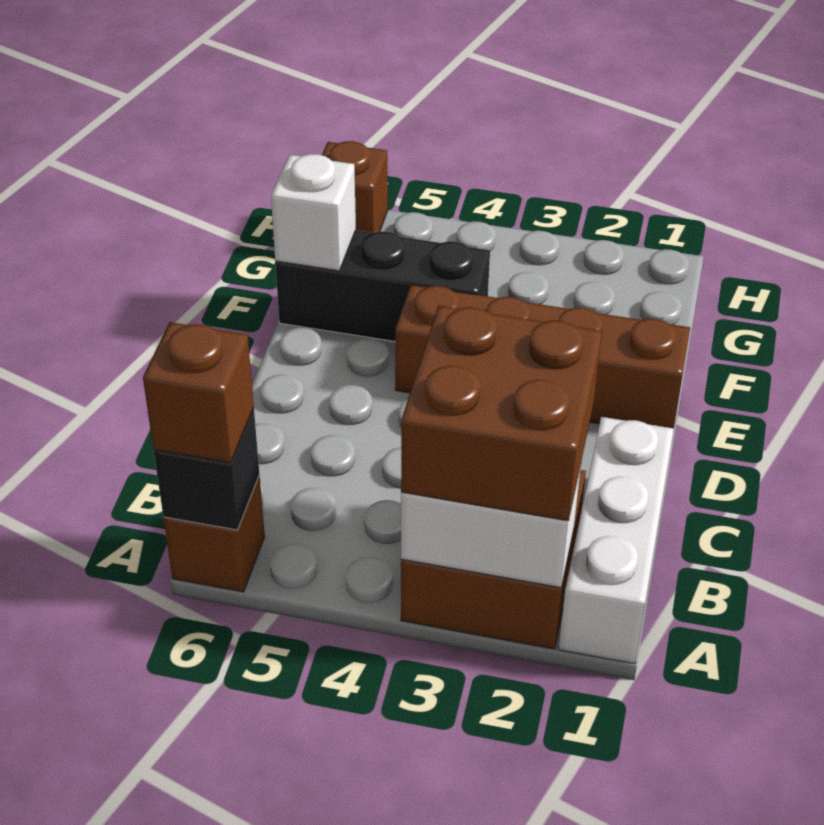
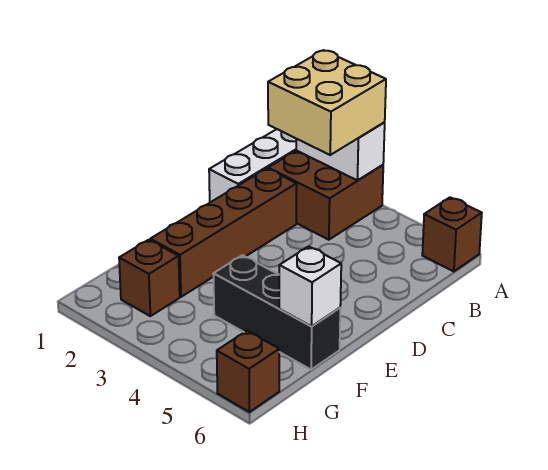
brown 2x2 brick [401,306,602,521] -> tan 2x2 brick [268,50,386,155]
black 1x1 brick [154,408,259,530] -> none
brown 1x1 brick [143,322,254,463] -> brown 1x1 brick moved to [119,240,180,316]
brown 1x4 brick [395,285,690,428] -> brown 1x4 brick turned to [150,169,297,297]

